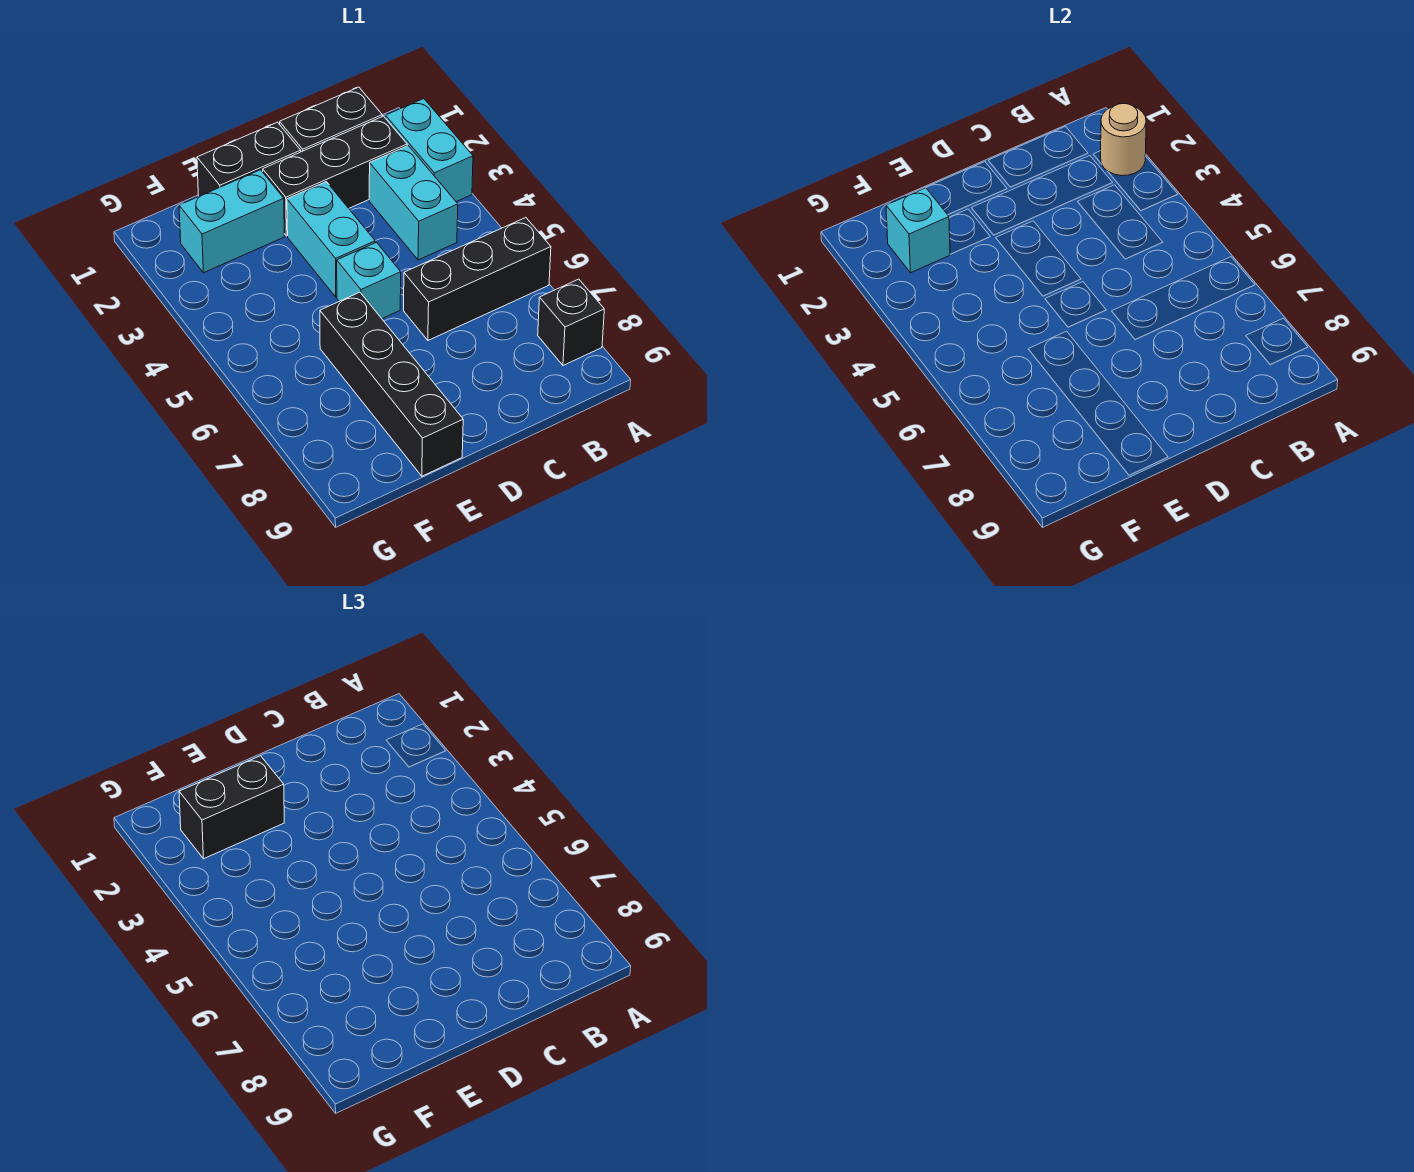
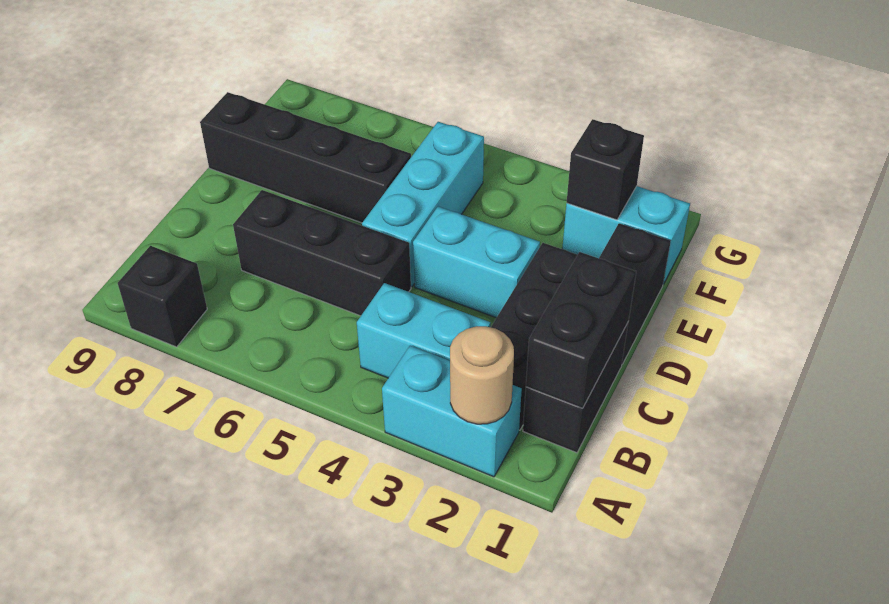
black 1x3 brick [404,218,551,340] -> black 1x3 brick turned to [233,190,411,316]
cyan 1x1 brick [337,242,401,318] -> cyan 1x3 brick [362,122,484,286]
cyan 1x2 brick [179,170,284,273] -> cyan 1x2 brick turned to [562,186,690,284]
black 1x2 brick [179,756,284,859] -> black 1x2 brick moved to [526,252,636,408]
cyan 1x1 brick [886,188,950,273] -> black 1x1 brick [567,119,644,220]

